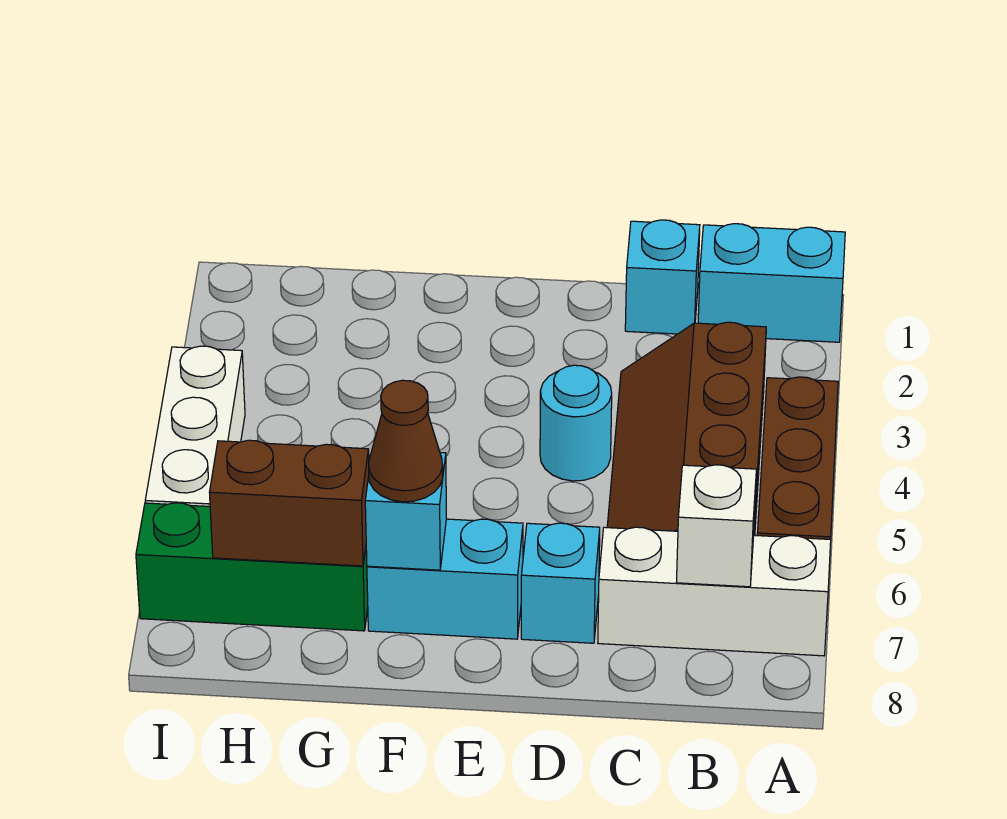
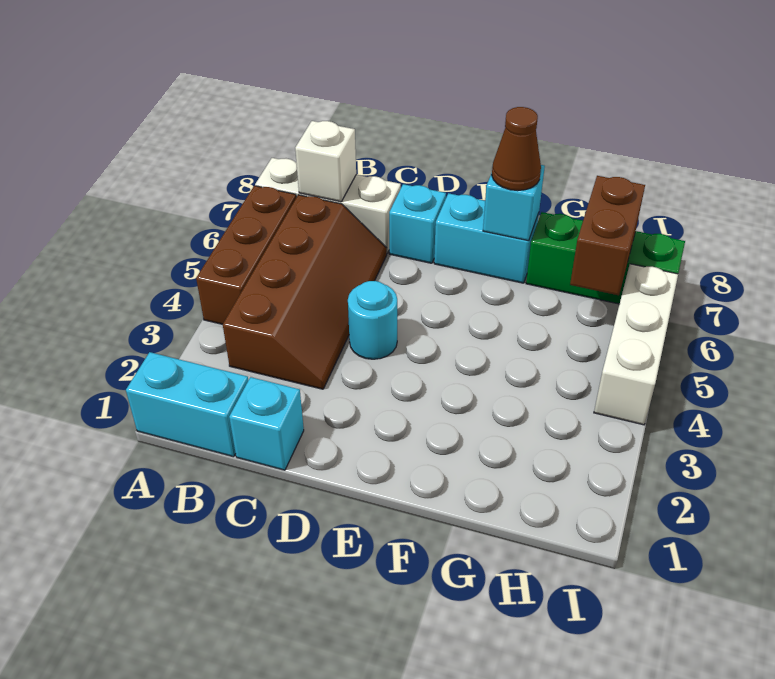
brown 1x2 brick [209,440,369,566] -> brown 1x2 brick turned to [570,176,645,295]

